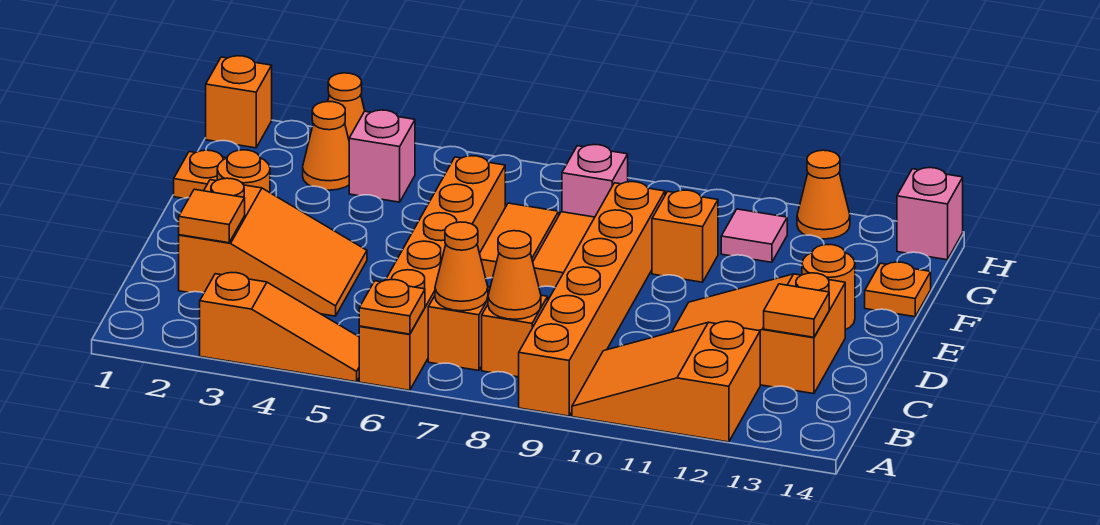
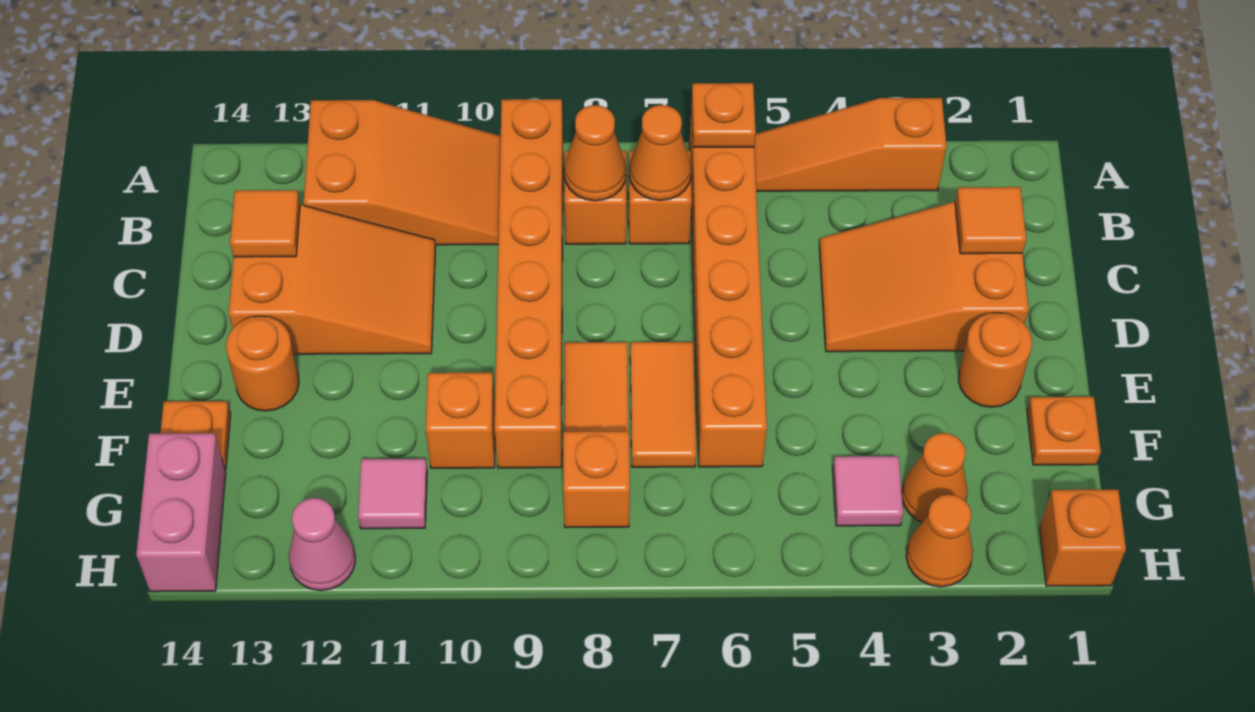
pink 1x1 brick [349,110,415,202] -> pink 1x1 tile [833,456,903,526]
pink 1x1 brick [562,145,628,217] -> orange 1x1 brick [563,431,630,528]
orange 1x1 cone [797,150,850,239] -> pink 1x1 cone [289,498,355,590]
pink 1x1 brick [897,168,963,260] -> pink 1x2 brick [136,433,226,592]

